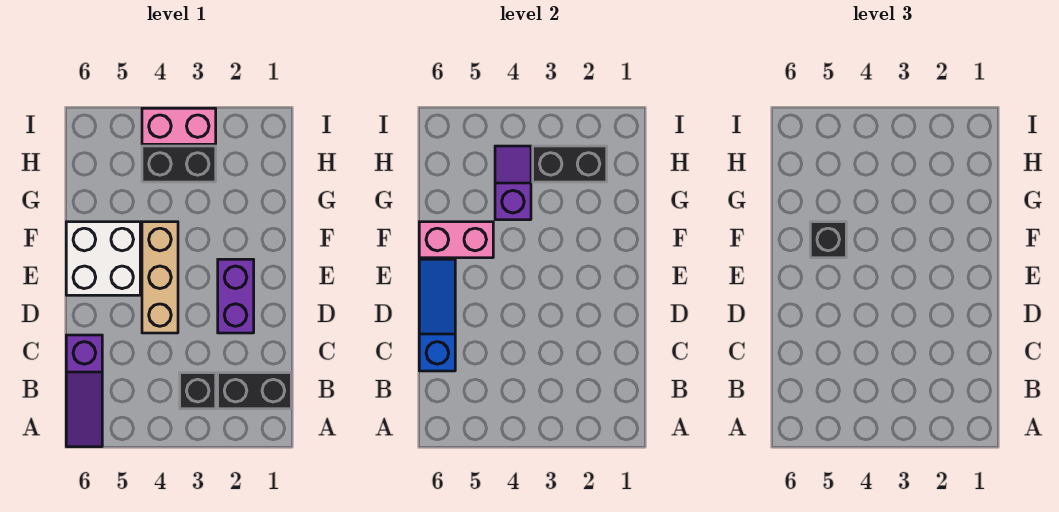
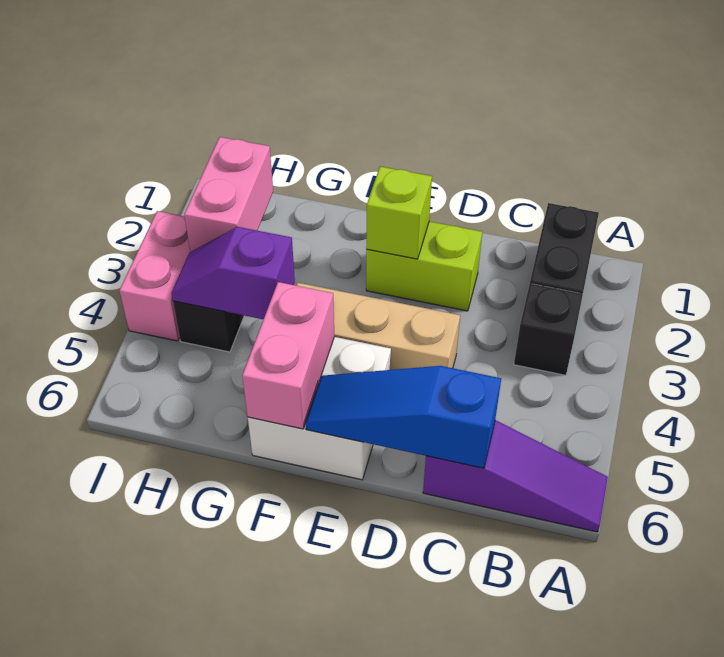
purple 1x2 brick [218,259,254,333] -> lime 1x2 brick [366,221,482,311]
none -> lime 1x1 brick [366,167,432,259]
black 1x1 brick [810,222,846,258] -> none
black 1x2 brick [533,146,607,182] -> pink 1x2 brick [184,137,273,252]

